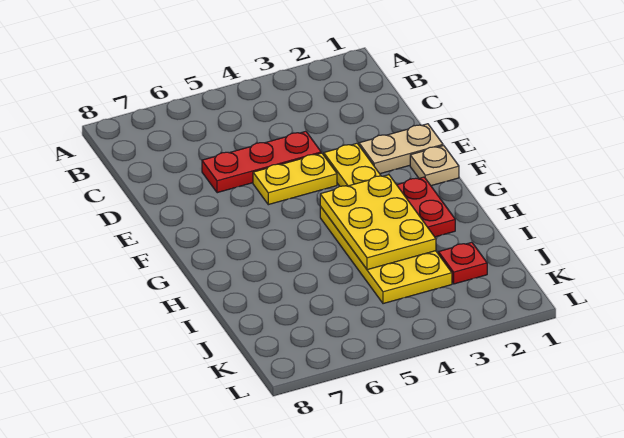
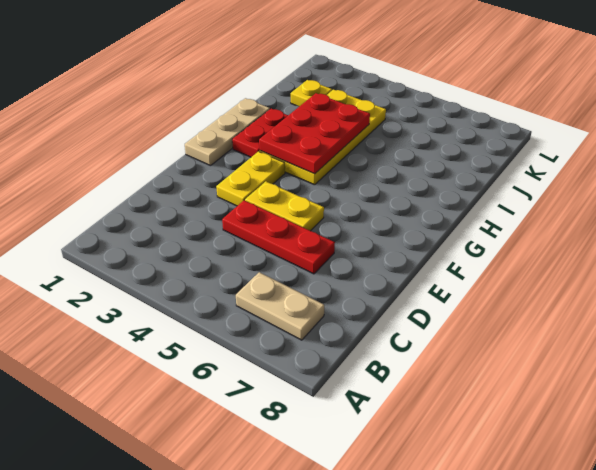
tan 1x2 plate [359,124,443,174] -> tan 1x2 plate moved to [236,272,324,340]
tan 1x1 plate [410,146,459,186] -> tan 1x3 plate [185,98,270,166]
yellow 2x3 plate [320,175,436,270] -> red 2x3 plate [259,93,370,174]
red 1x1 plate [438,242,487,284] -> yellow 1x1 plate [291,80,332,106]

